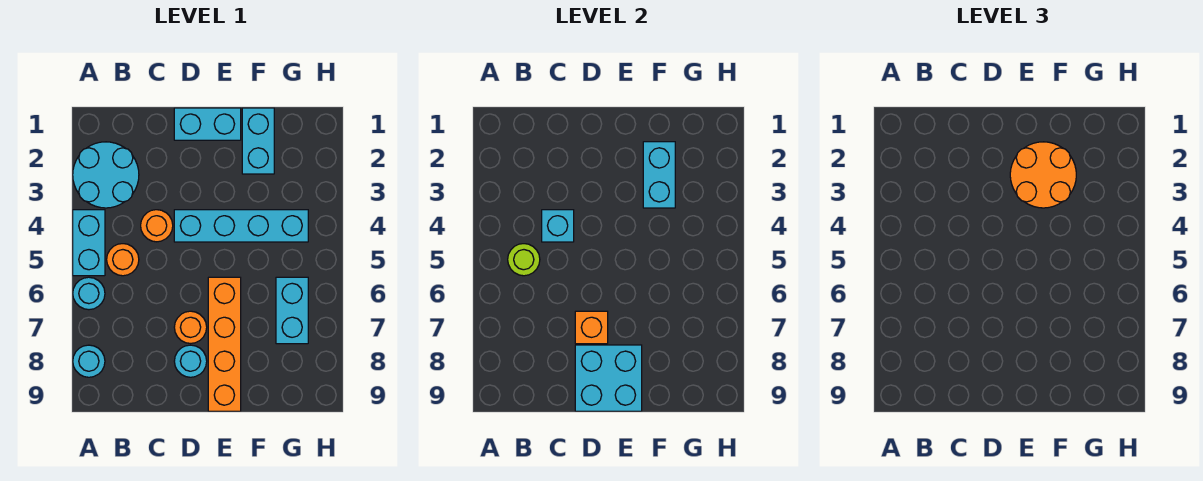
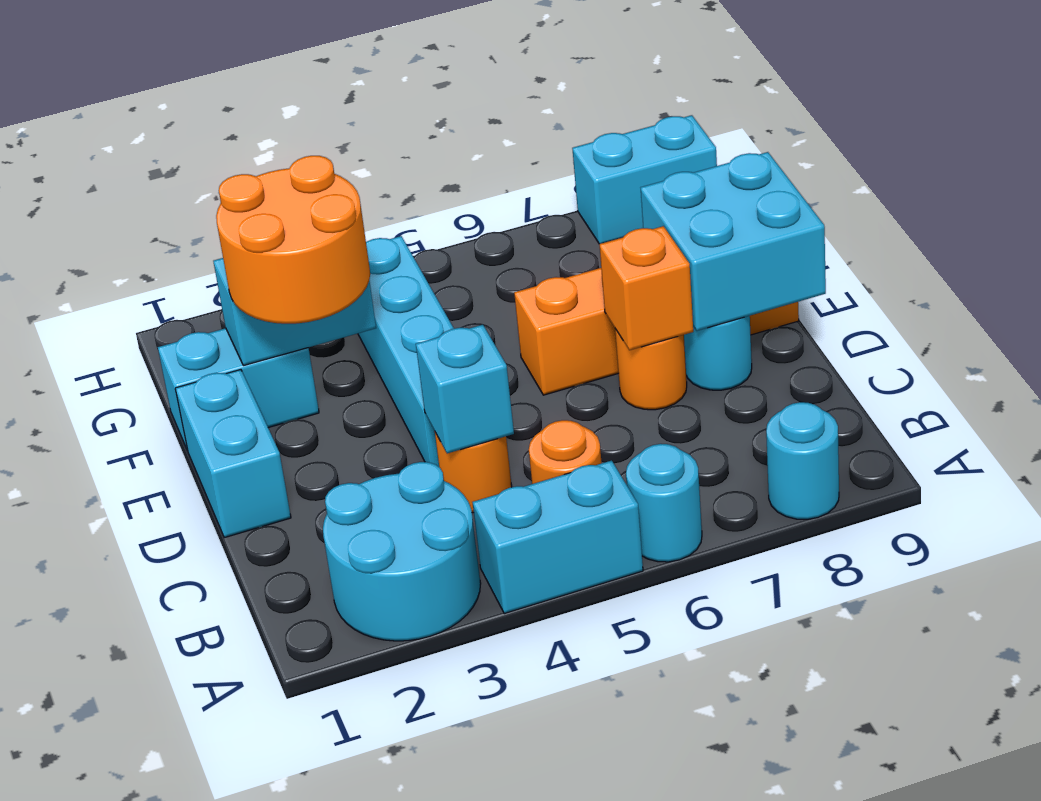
lime 1x1 round brick [508,244,540,276] -> none
cyan 1x2 brick [276,277,308,344] -> cyan 1x2 brick moved to [572,115,717,244]

